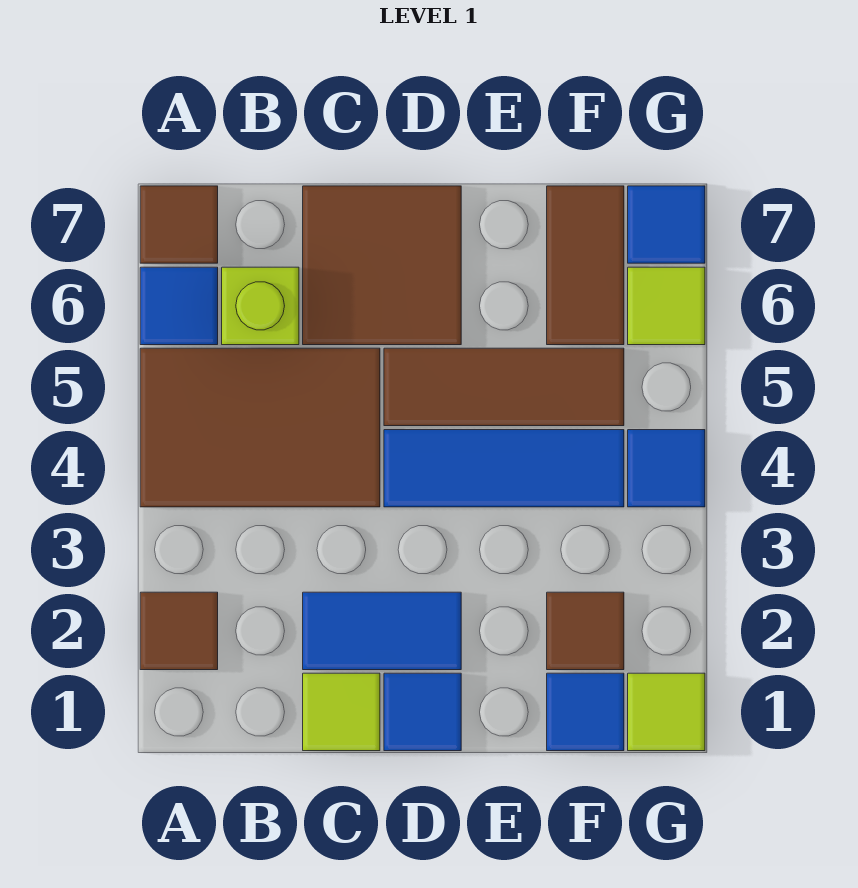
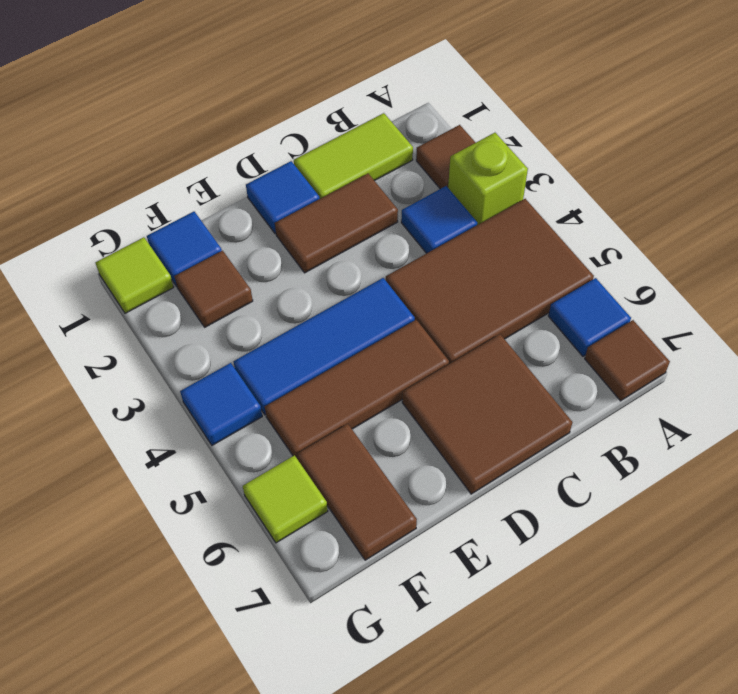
lime 1x1 brick [222,267,299,345] -> lime 1x1 brick moved to [448,133,528,225]
lime 1x1 tile [303,673,380,751] -> lime 1x2 tile [294,113,413,199]
blue 1x2 tile [303,592,461,670] -> brown 1x2 tile [275,174,398,273]
blue 1x1 tile [628,186,705,263] -> blue 1x1 tile moved to [401,186,477,253]

